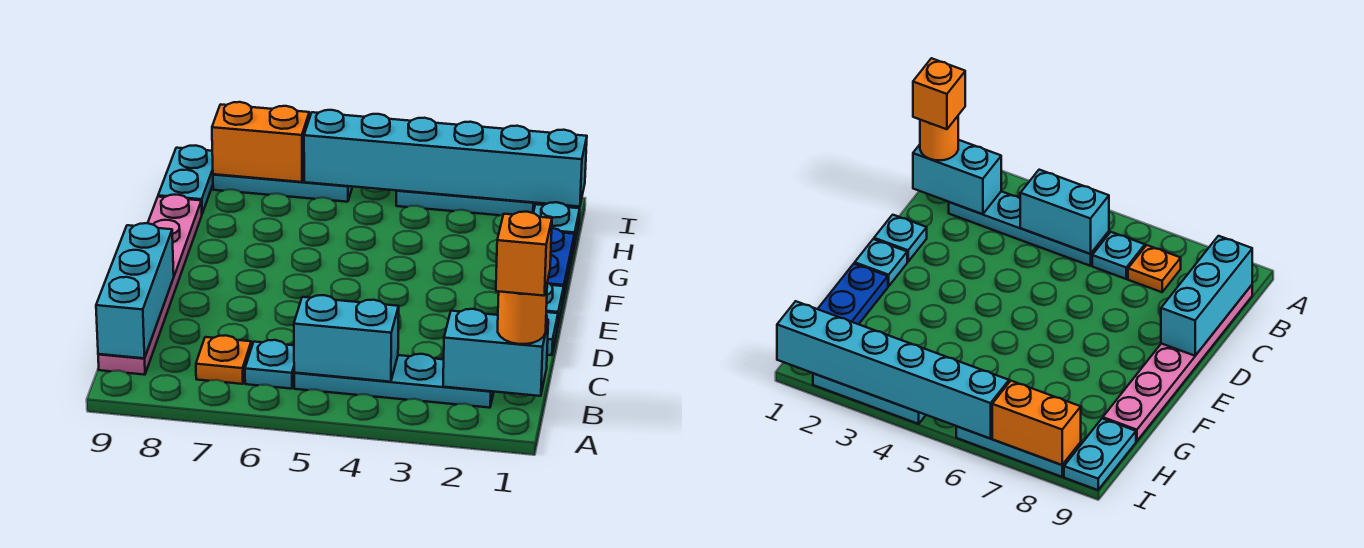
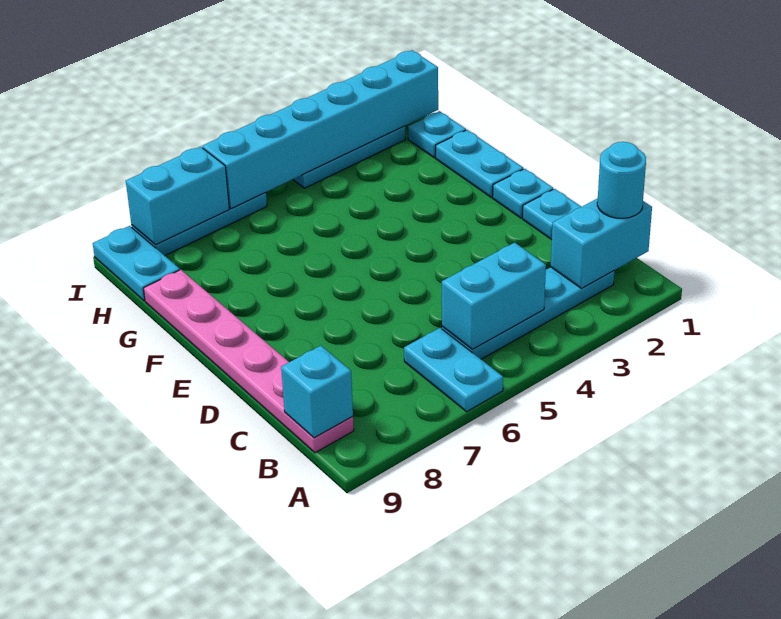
orange 1x1 round brick [498,286,547,344] -> cyan 1x1 round brick [597,142,646,218]
orange 1x1 brick [496,212,552,296] -> none
cyan 1x1 plate [245,340,294,389] -> cyan 1x2 plate [404,328,503,412]
orange 1x1 plate [196,335,251,384] -> none
cyan 1x3 brick [96,223,174,358] -> cyan 1x1 brick [281,346,353,438]
blue 1x2 plate [548,228,574,299] -> cyan 1x2 plate [436,130,523,197]
orange 1x2 brick [212,102,309,182] -> cyan 1x2 brick [126,147,229,245]

